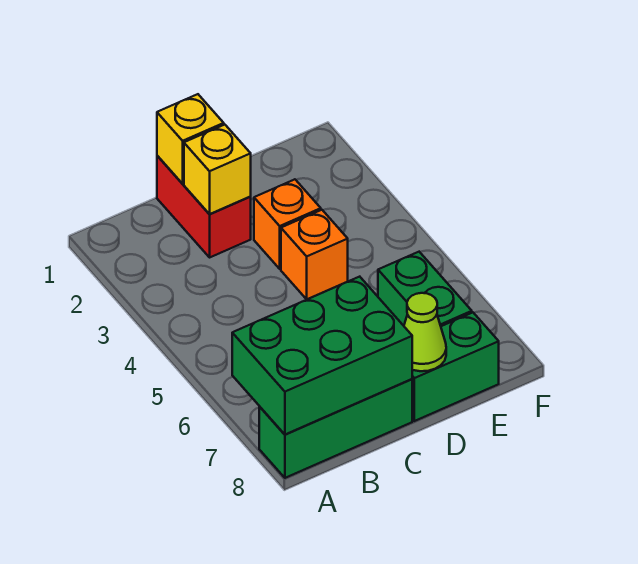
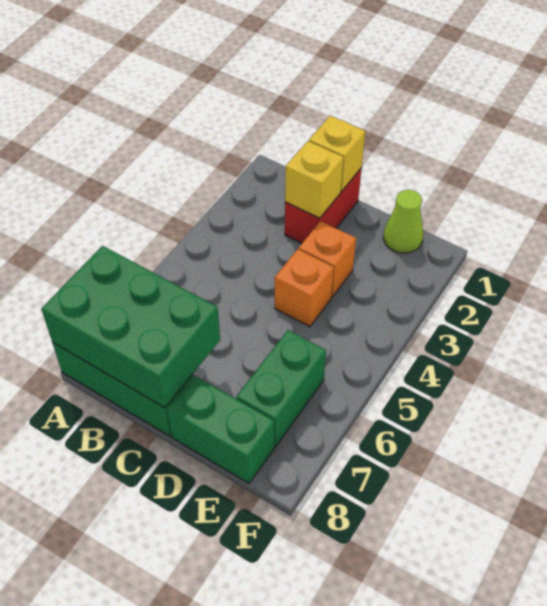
lime 1x1 cone [404,293,446,371] -> lime 1x1 cone moved to [383,190,423,253]

